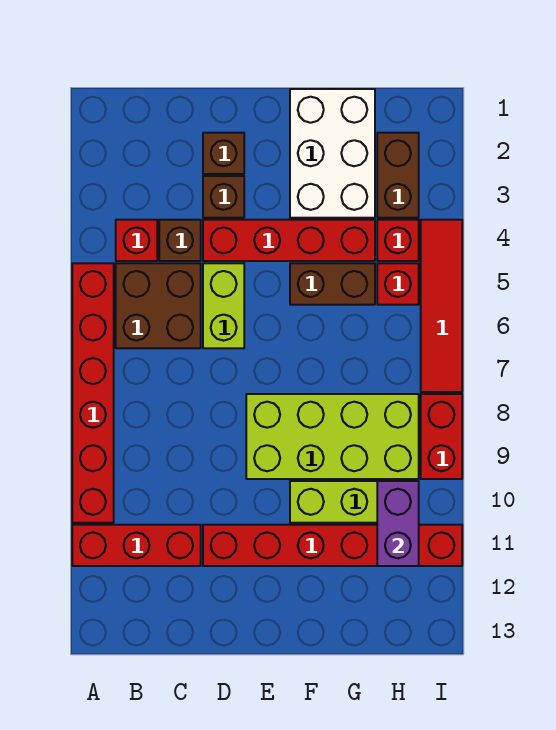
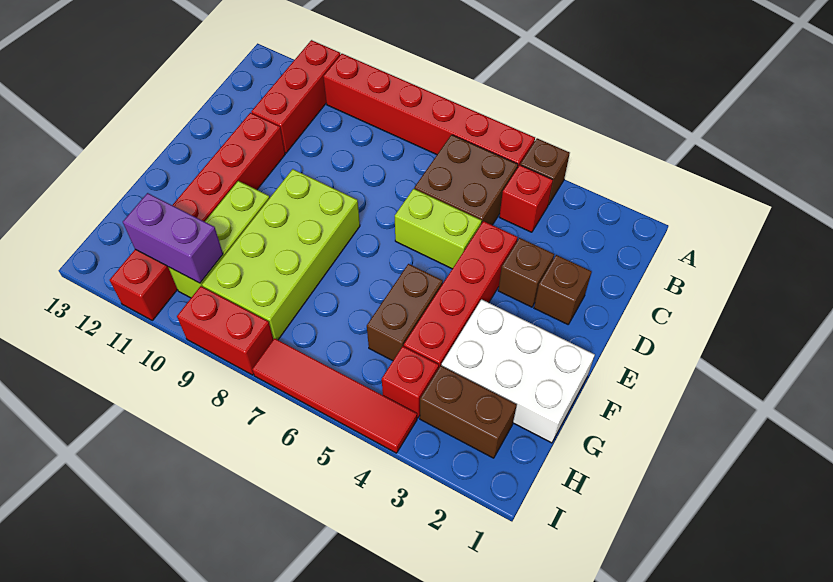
brown 1x1 brick [159,220,201,261] -> brown 1x1 brick moved to [520,138,570,205]
red 1x1 brick [377,263,419,305] -> none

